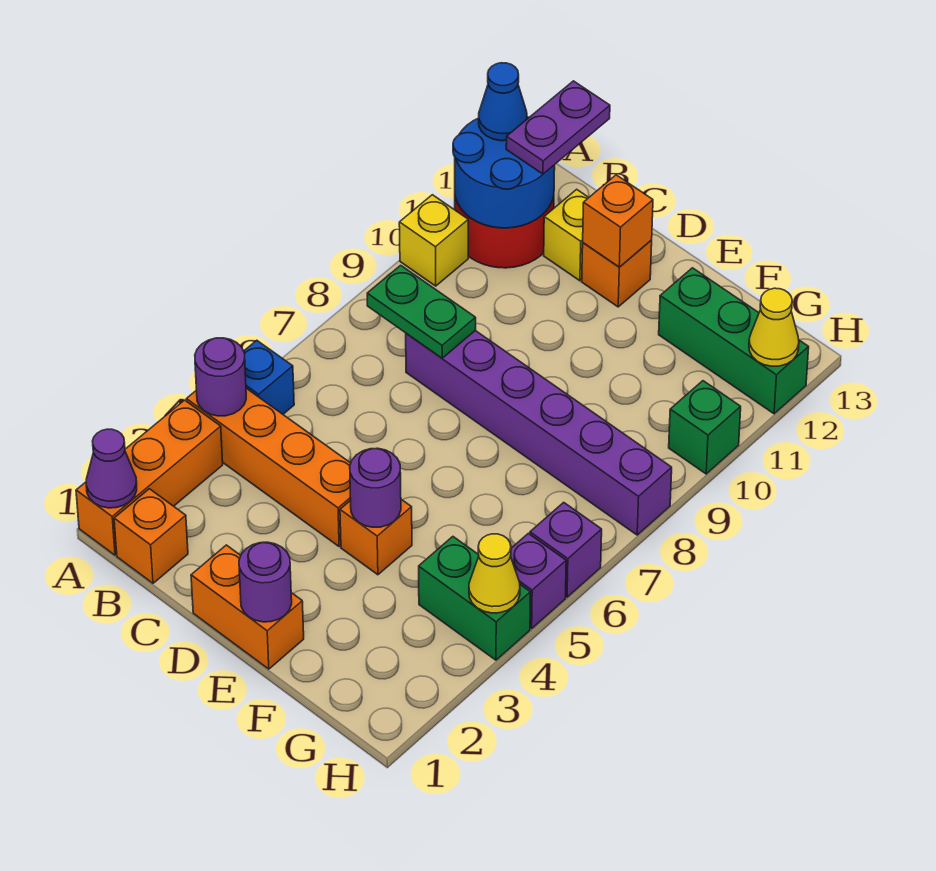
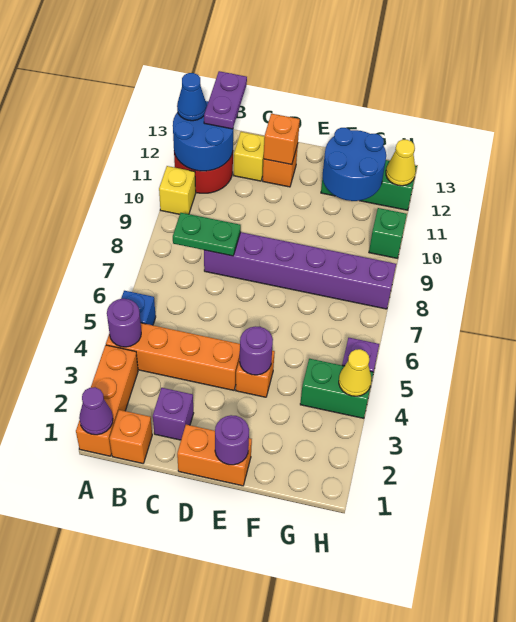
none -> blue 2x2 round brick [323,128,386,201]
purple 1x1 brick [530,502,602,597] -> purple 1x1 brick moved to [153,388,194,440]

